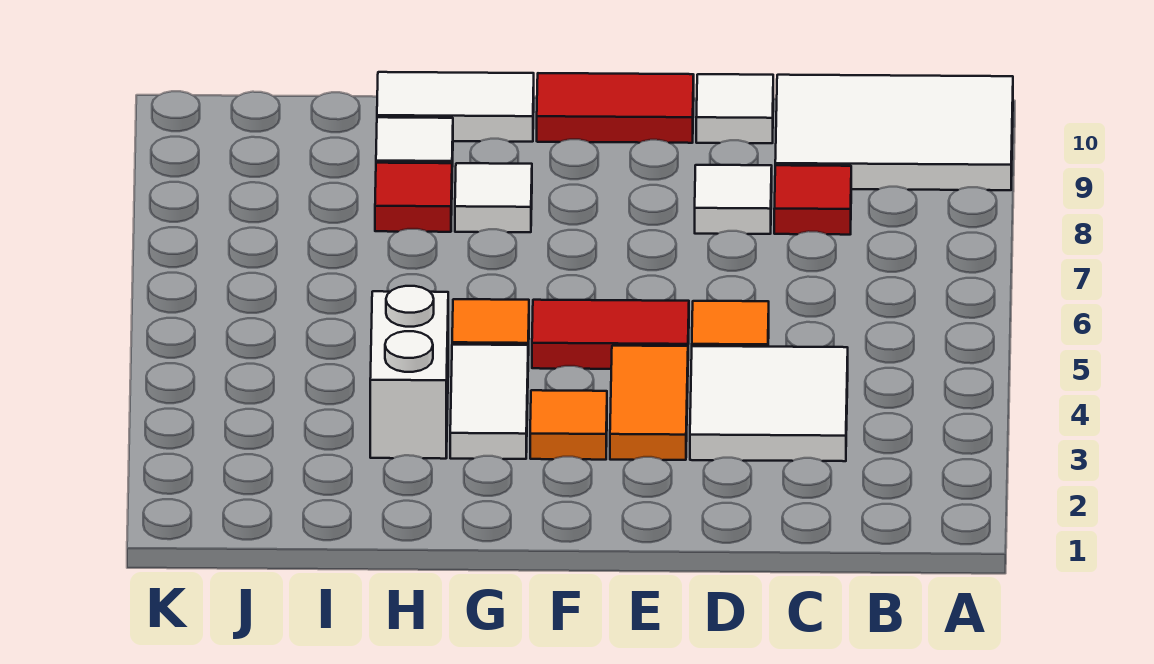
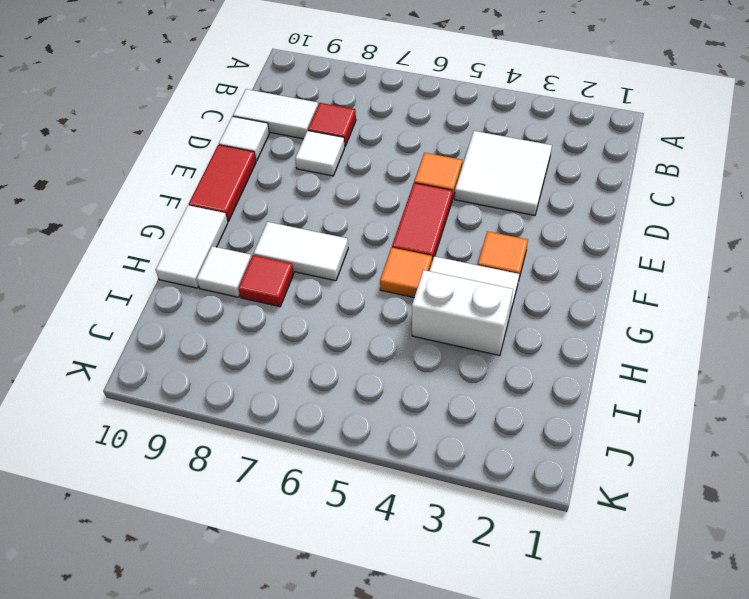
white 2x3 tile [775,75,1013,190] -> white 1x2 tile [233,89,318,139]
orange 1x2 tile [610,346,688,460] -> none
white 1x1 tile [455,163,532,232] -> white 1x2 tile [254,222,348,281]

